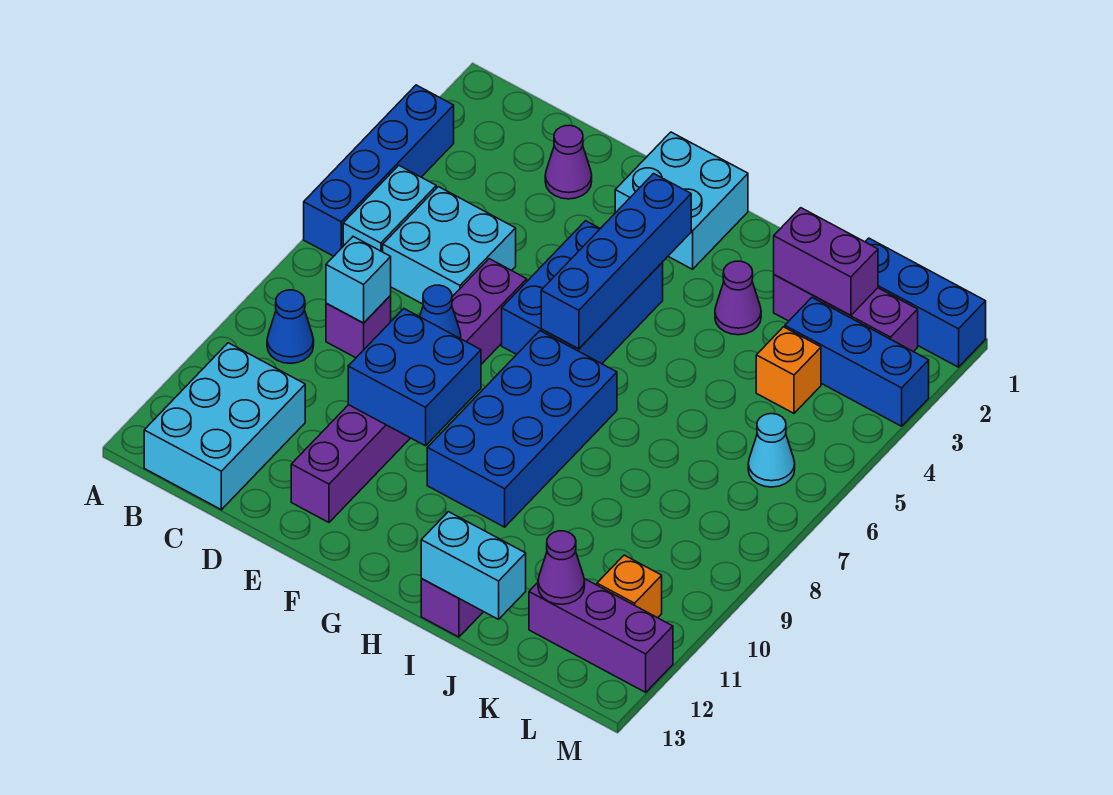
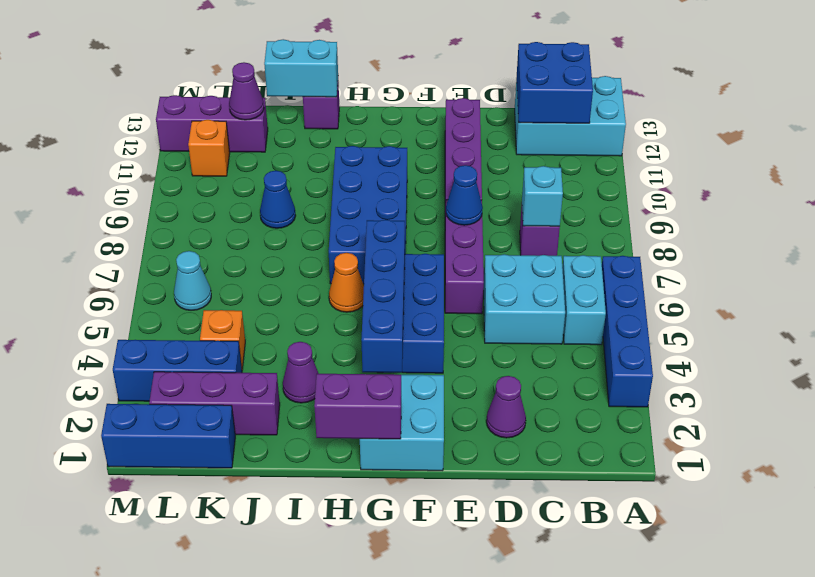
blue 1x1 cone [267,290,314,363] -> blue 1x1 cone moved to [260,171,296,228]
cyan 2x3 brick [144,343,305,510] -> cyan 2x3 brick turned to [515,76,626,156]
blue 2x2 brick [348,309,481,446] -> blue 2x2 brick moved to [517,42,593,123]
none -> orange 1x1 cone [329,253,364,312]
purple 1x2 brick [774,208,878,316] -> purple 1x2 brick moved to [314,374,401,439]

